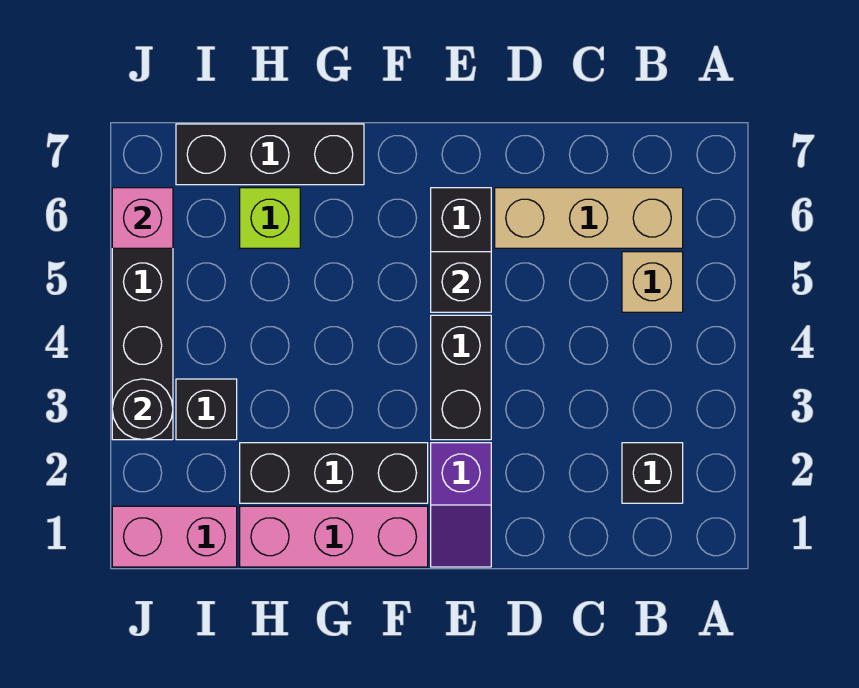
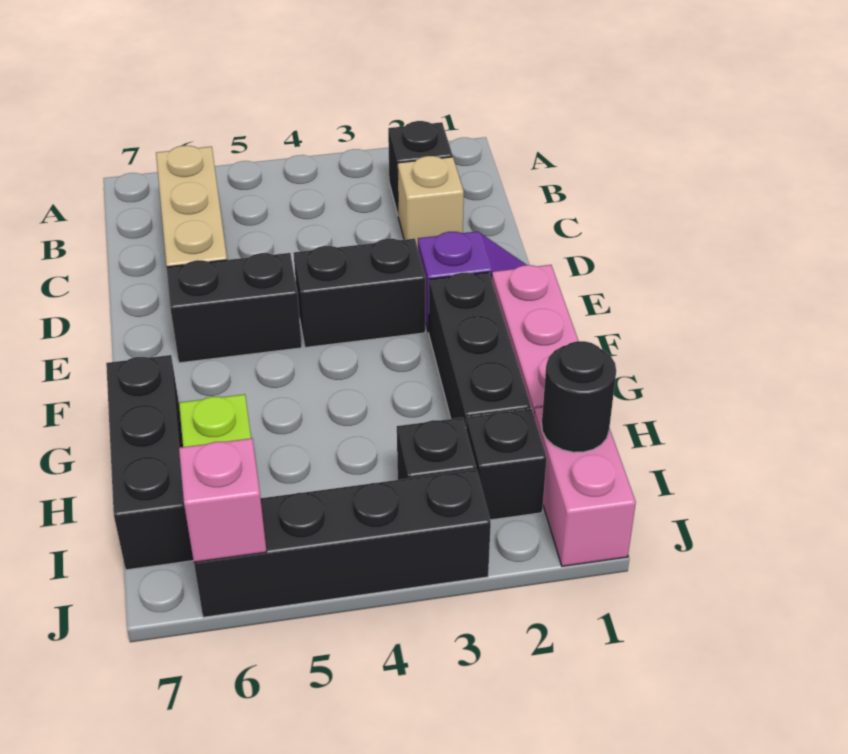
tan 1x1 brick [622,252,683,312] -> tan 1x1 brick moved to [398,156,464,248]
black 1x1 brick [431,252,491,312] -> black 1x1 brick moved to [466,409,547,520]
black 1x1 round brick [112,379,173,440] -> black 1x1 round brick moved to [542,341,616,452]

